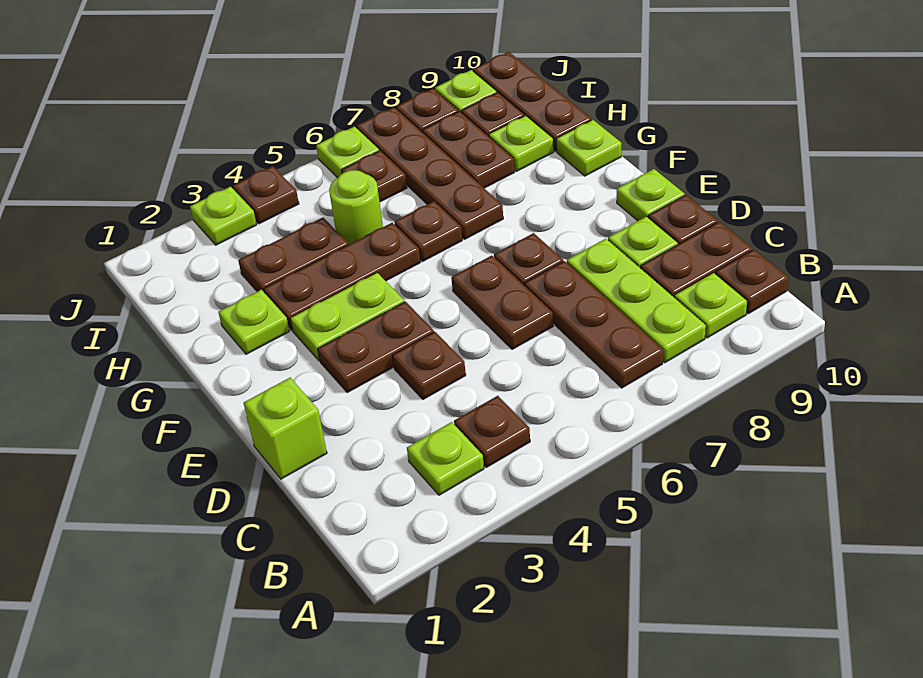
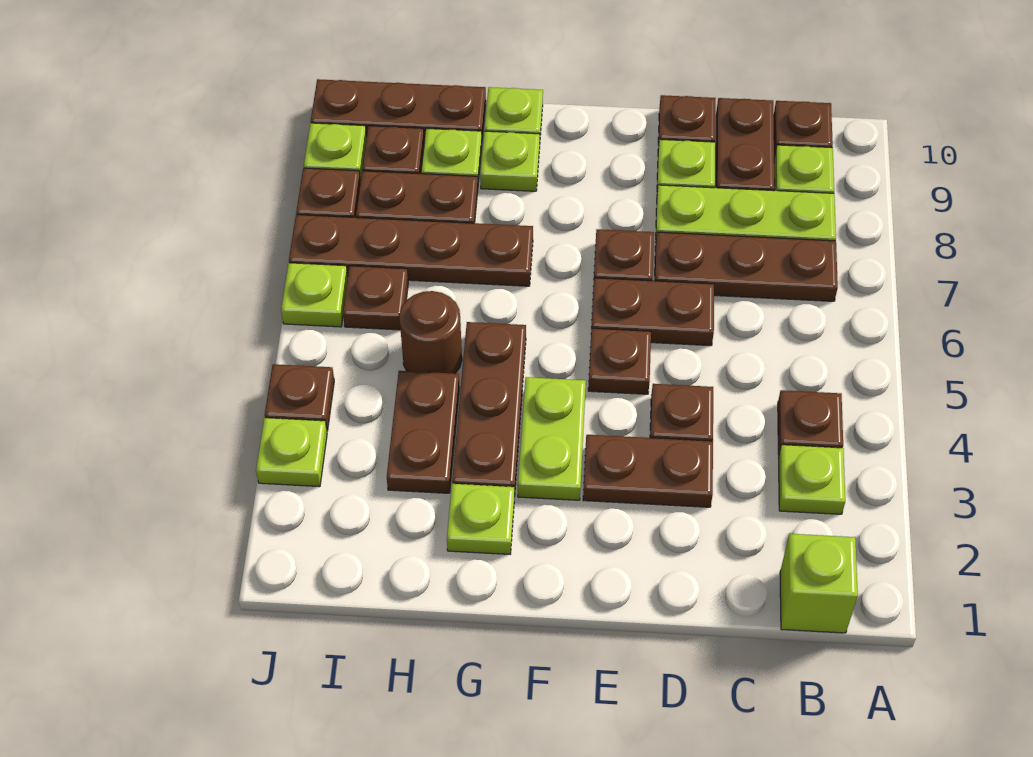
lime 1x1 brick [244,378,327,479] -> lime 1x1 brick moved to [780,534,858,633]
brown 1x2 plate [318,302,434,393] -> brown 1x2 plate turned to [583,435,713,507]
lime 1x1 plate [617,169,684,221] -> lime 1x1 plate moved to [480,131,540,191]
brown 1x1 plate [394,201,462,261] -> brown 1x1 plate moved to [588,328,651,394]
lime 1x1 round brick [329,170,383,244] -> brown 1x1 round brick [399,291,462,374]

